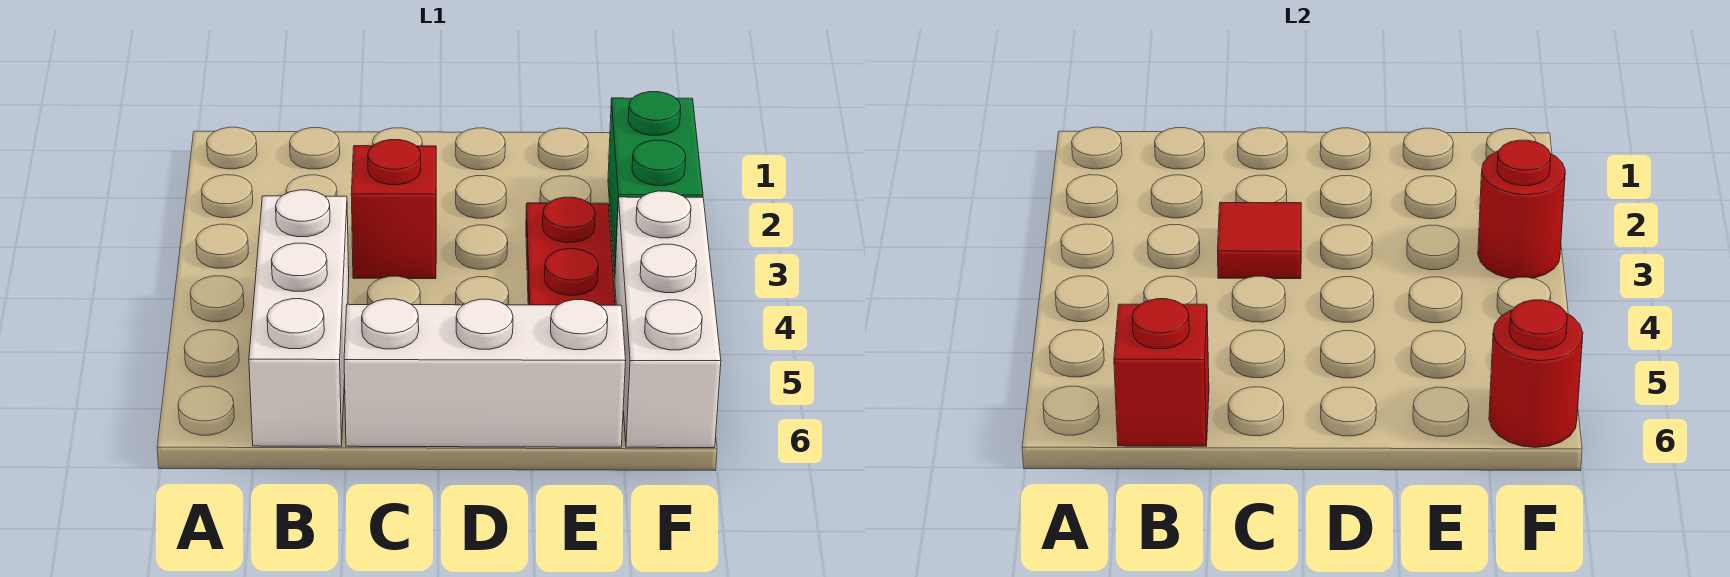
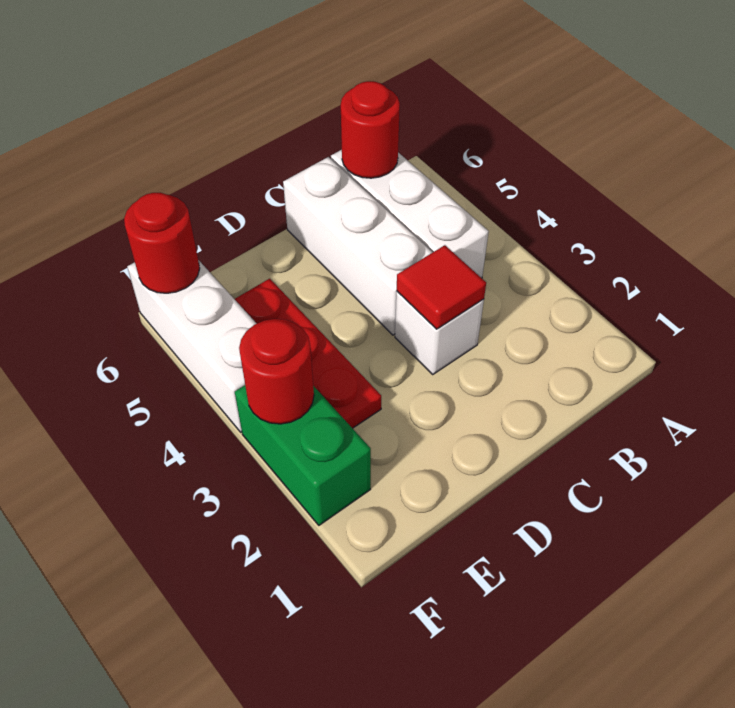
red 1x1 brick [1114,299,1209,446] -> red 1x1 round brick [341,81,400,178]
red 1x1 brick [351,140,436,279] -> white 1x1 brick [395,291,484,374]
white 1x3 brick [344,299,626,447] -> white 1x3 brick turned to [283,157,433,335]

